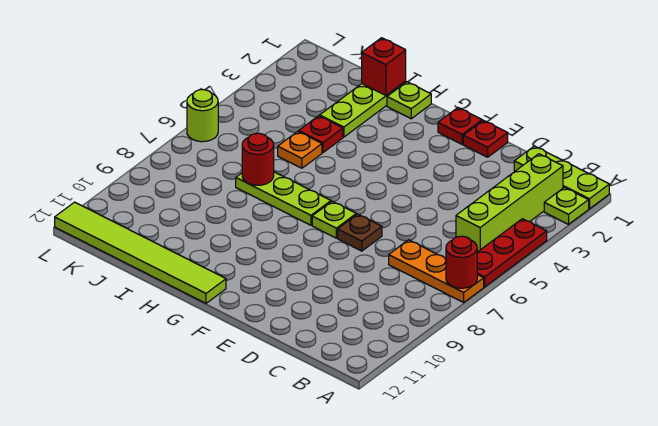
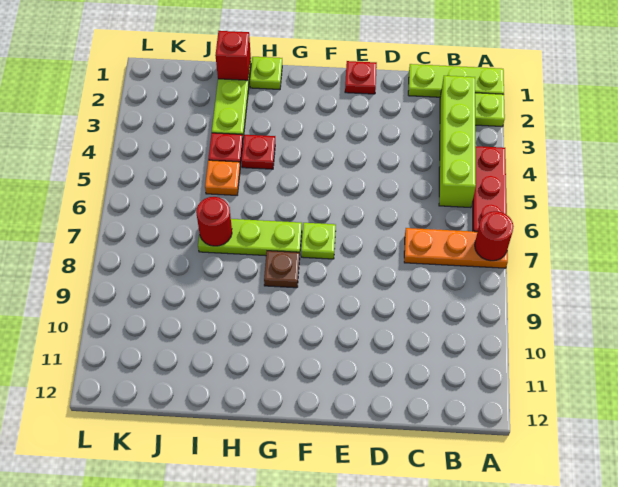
brown 1x1 plate [338,214,382,251] -> brown 1x1 plate moved to [264,251,300,288]
red 1x1 plate [438,108,482,144] -> red 1x1 plate moved to [241,135,275,169]
lime 1x6 tile [55,202,226,303] -> none
lime 1x1 round brick [187,90,218,142] -> none

